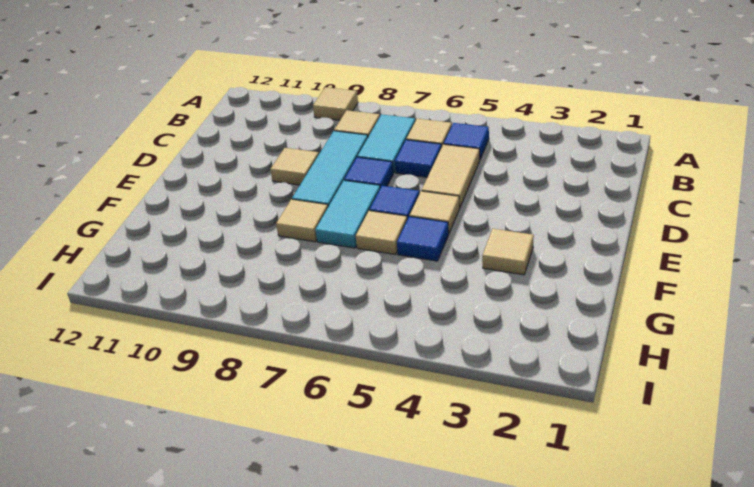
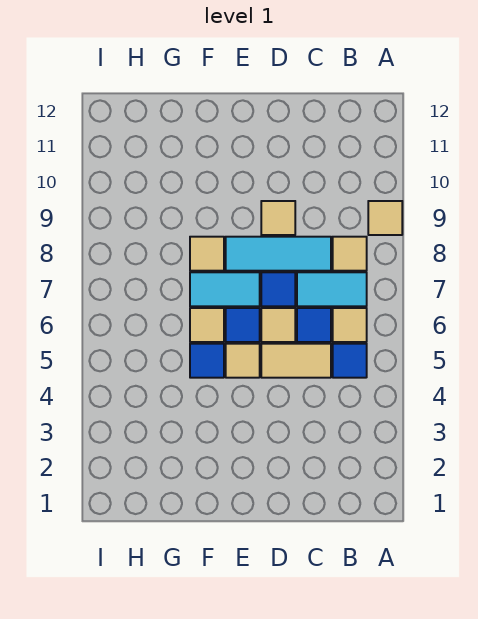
tan 1x1 tile [482,229,534,275] -> tan 1x1 tile moved to [261,308,295,342]

